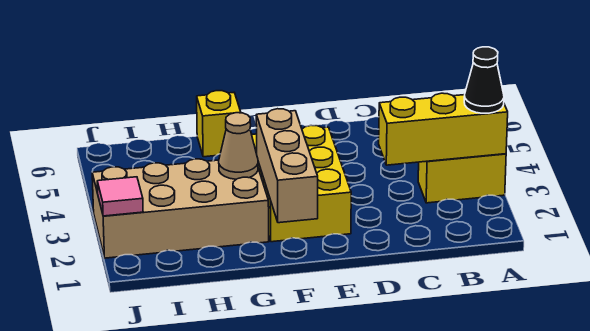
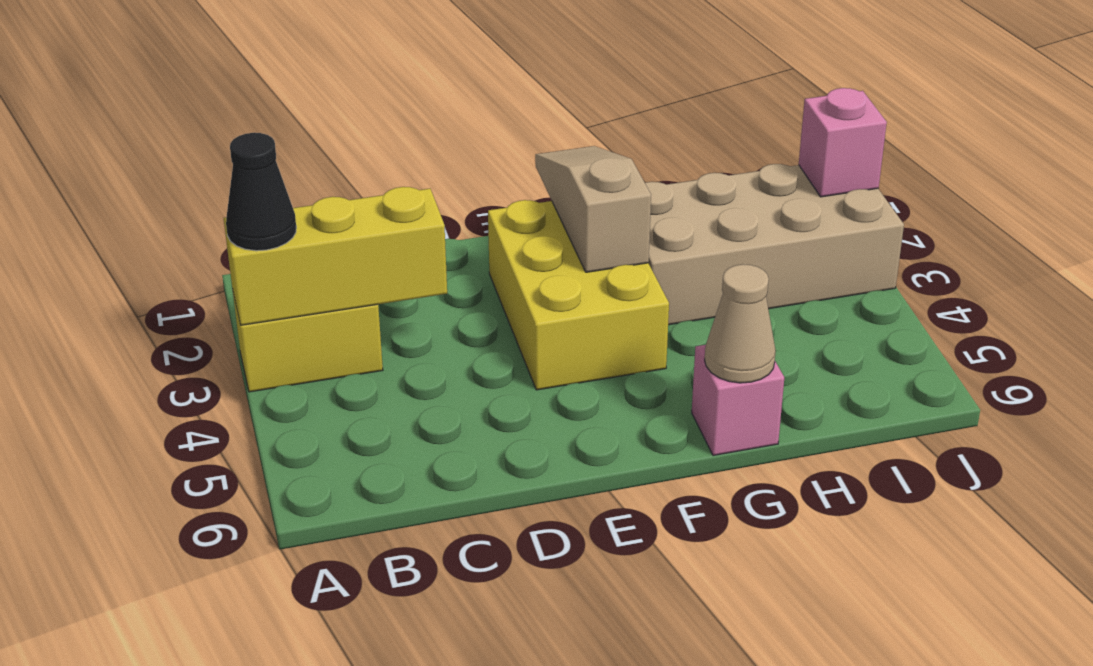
tan 1x3 brick [256,109,318,223] -> tan 1x3 slope [535,146,651,272]
tan 1x1 cone [219,113,258,179] -> tan 1x1 cone moved to [705,264,776,383]
yellow 1x1 brick [197,91,241,157] -> pink 1x1 brick [692,345,784,456]
pink 1x1 tile [97,177,143,216] -> pink 1x1 brick [799,88,887,197]

